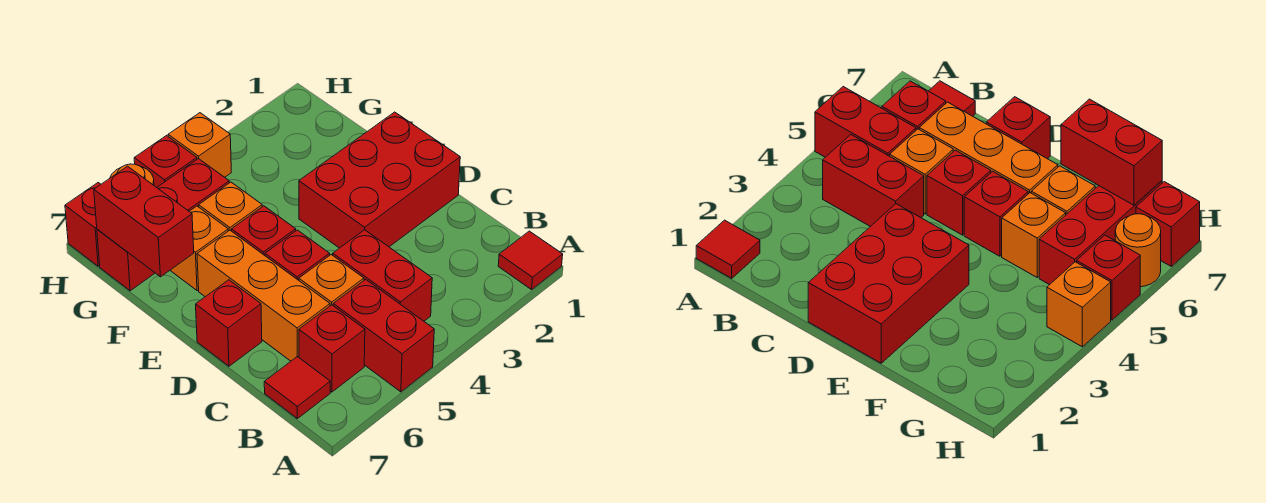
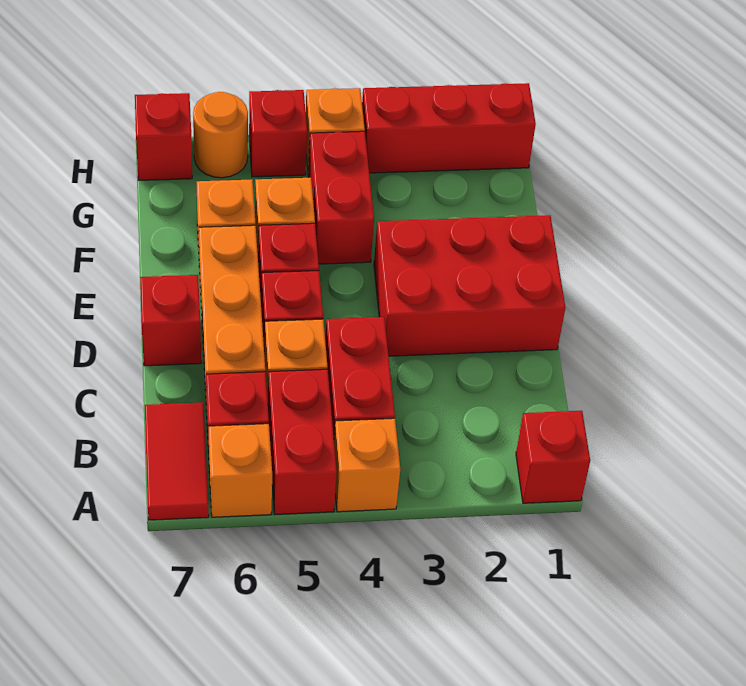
red 1x1 tile [498,231,563,290] -> red 1x1 brick [516,411,590,503]
none -> orange 1x1 brick [334,418,400,512]
none -> orange 1x1 brick [208,424,272,517]
red 1x1 tile [264,357,330,419] -> red 1x2 tile [145,402,209,520]
red 1x2 brick [94,166,194,277] -> red 1x2 brick moved to [308,131,374,264]
red 1x3 brick [97,159,229,291] -> red 1x3 brick moved to [362,83,536,173]

